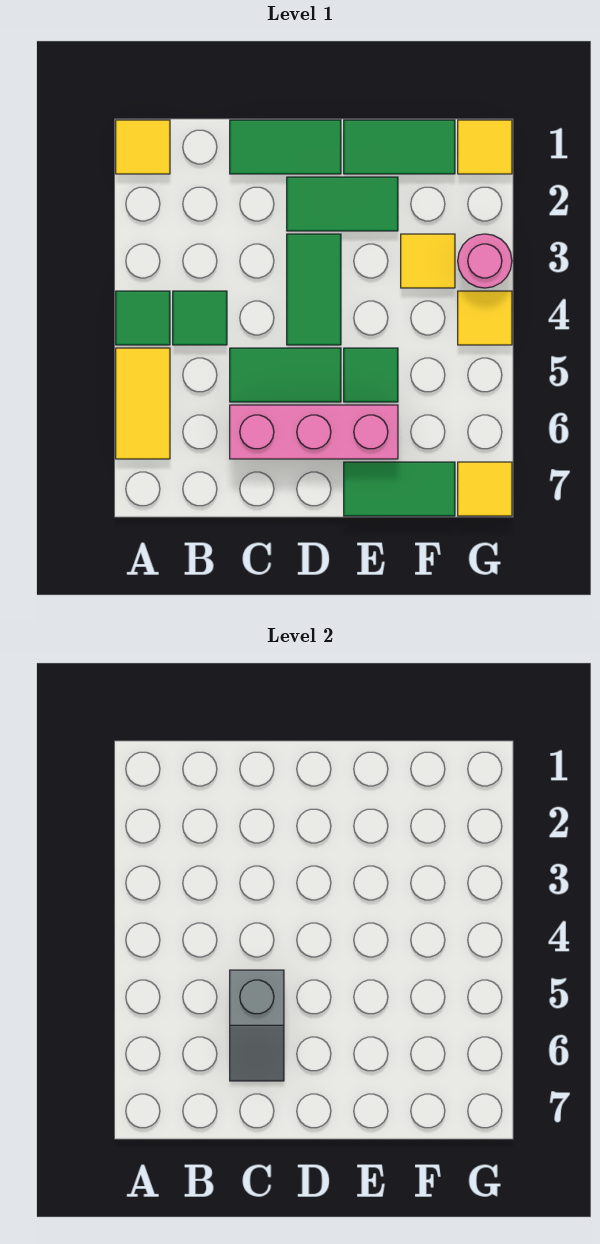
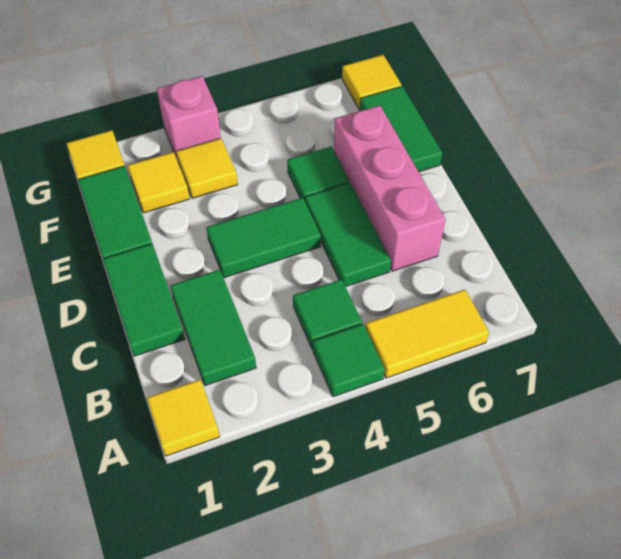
grey 1x2 slope [230,970,284,1081] -> none
green 1x2 tile [287,177,398,231] -> green 1x2 tile moved to [170,270,256,386]
pink 1x1 round brick [458,234,512,288] -> pink 1x1 brick [157,76,221,161]
yellow 1x1 tile [458,291,512,345] -> yellow 1x1 tile moved to [127,152,190,213]

